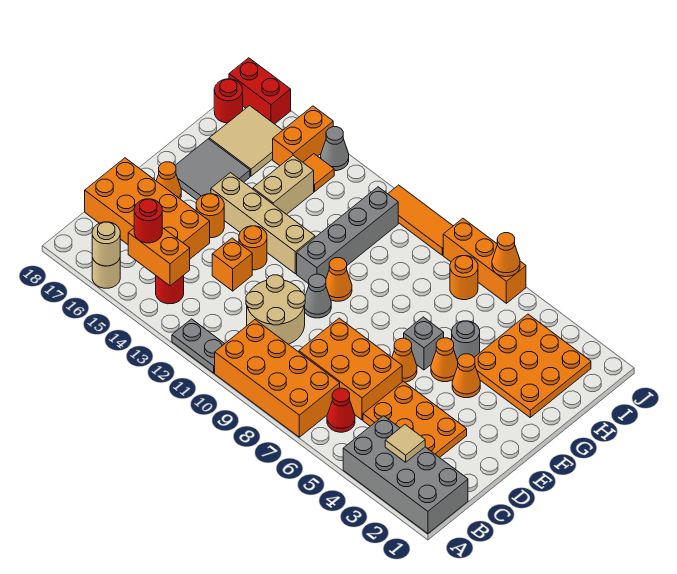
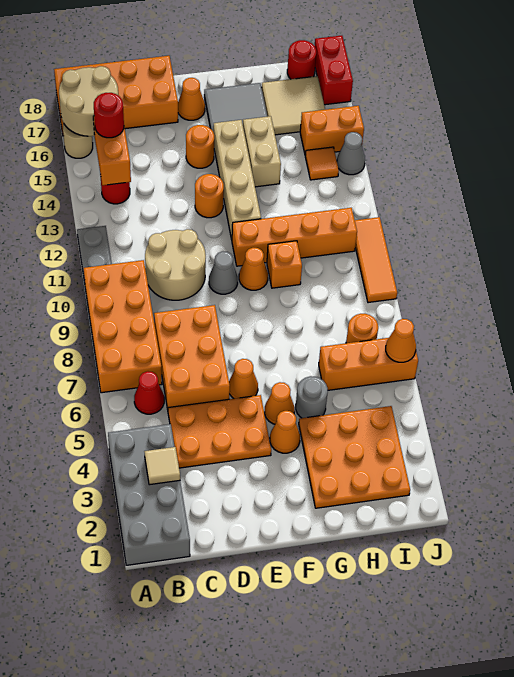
tan 1x1 round brick [92,222,120,266] -> tan 2x2 round brick [59,66,118,136]
orange 2x3 plate [363,381,467,458] -> orange 2x3 plate turned to [168,395,271,468]
orange 2x4 brick [85,158,210,259] -> orange 2x4 brick turned to [54,56,178,136]
orange 1x1 brick [212,238,252,291] -> orange 1x1 brick moved to [267,241,302,288]
grey 1x1 brick [404,317,444,370] -> none
grey 1x4 brick [297,187,398,284] -> orange 1x4 brick [232,208,357,266]
tan 1x2 brick [253,155,314,214] -> tan 1x2 brick turned to [243,116,281,187]
orange 1x3 brick [443,219,526,303] -> orange 1x3 brick turned to [319,338,418,390]

